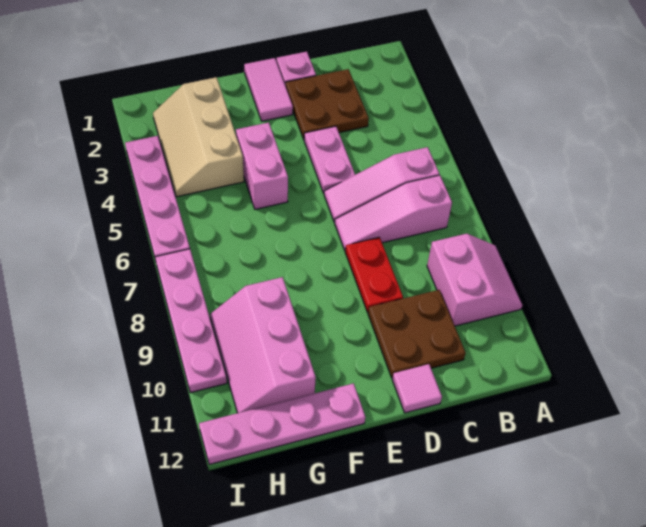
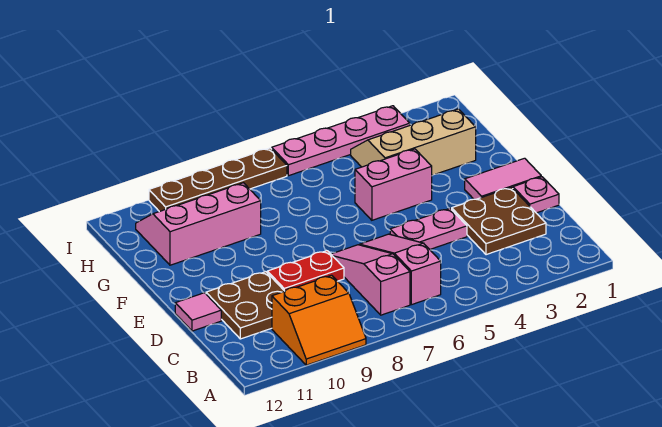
pink 2x2 slope [427,234,522,326] -> orange 2x2 slope [272,275,366,365]
pink 1x4 plate [199,383,365,465] -> none
pink 1x4 plate [155,249,227,393] -> brown 1x4 plate [149,148,287,212]

